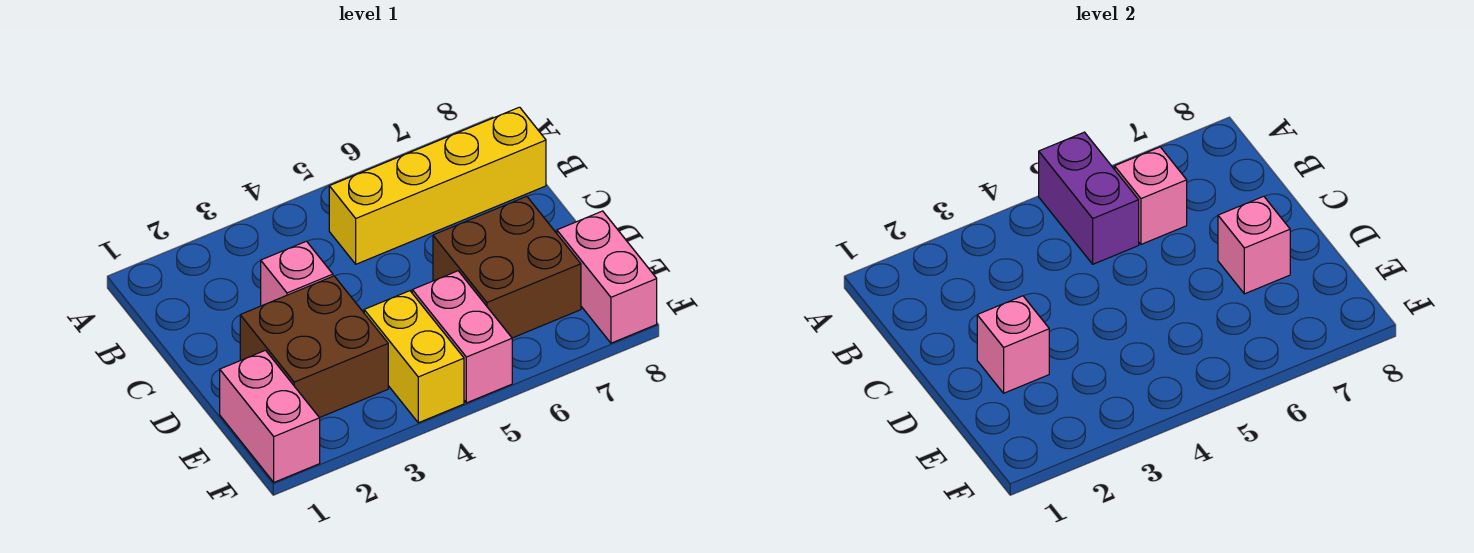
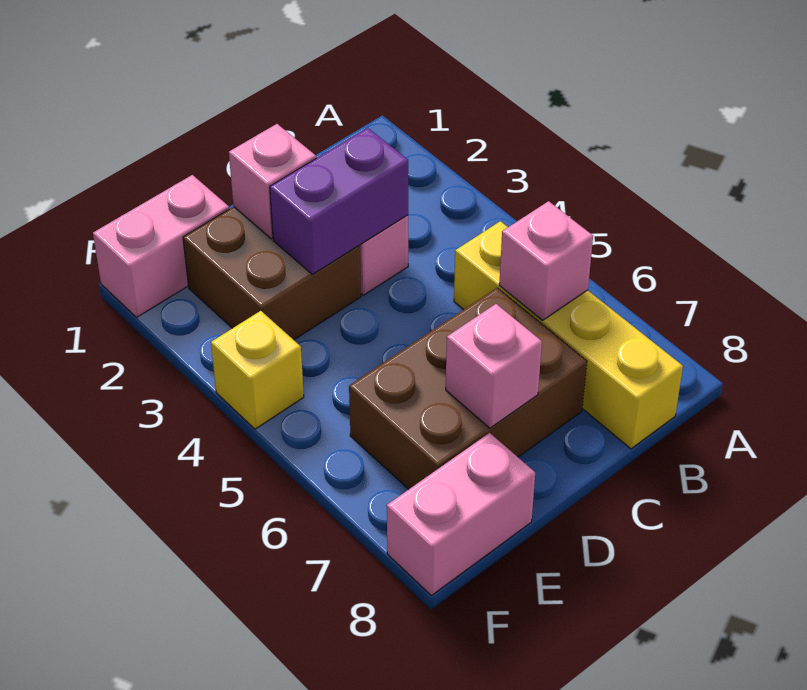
purple 1x2 brick [1039,132,1139,264] -> purple 1x2 brick moved to [270,128,408,274]
brown 2x2 brick [433,196,581,338] -> brown 2x3 brick [349,288,587,489]
yellow 1x2 brick [364,291,464,423] -> yellow 1x1 brick [211,311,304,429]
pink 1x2 brick [412,271,512,403] -> none

